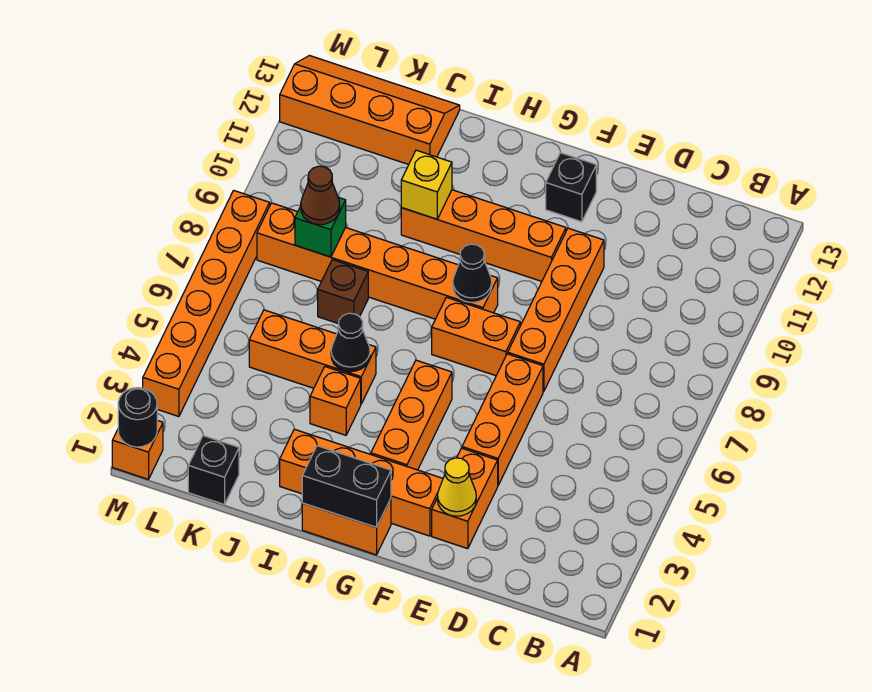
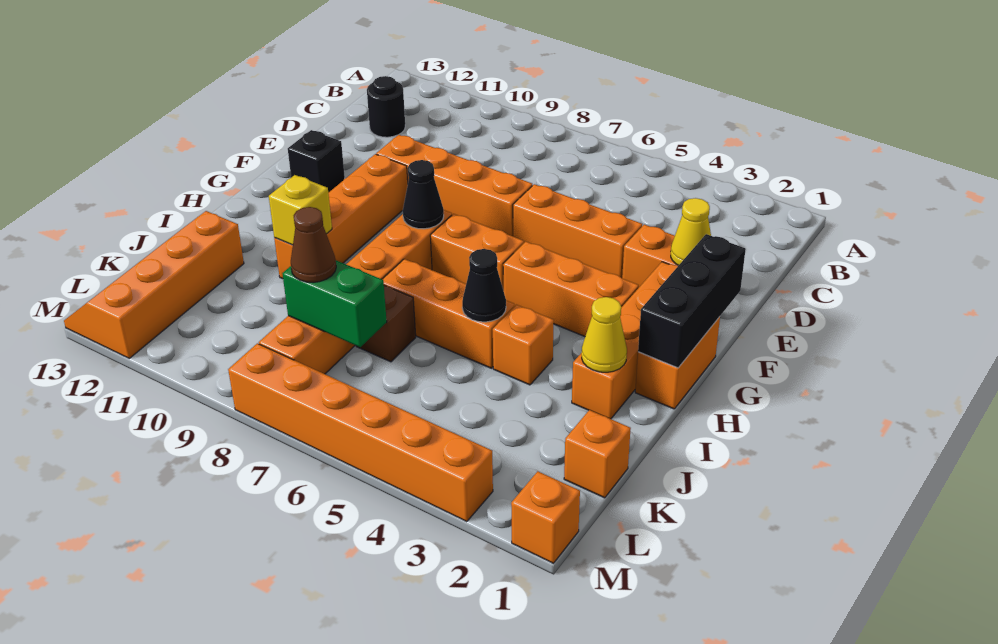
orange 1x2 brick [432,297,520,376] -> orange 1x2 brick turned to [430,214,524,291]
black 1x2 brick [302,446,391,527] -> black 1x3 brick [638,234,746,368]
none -> yellow 1x1 cone [582,297,627,372]
orange 1x3 brick [249,310,376,404] -> orange 1x3 brick turned to [382,259,514,368]
black 1x1 brick [188,436,239,505] -> orange 1x1 brick [564,410,631,498]
green 1x1 brick [295,197,346,257] -> green 1x2 brick [282,260,387,347]
black 1x1 round brick [118,388,157,447] -> black 1x1 round brick moved to [367,76,405,137]

